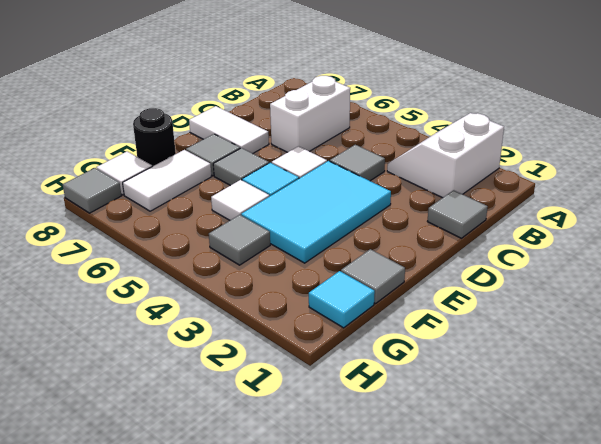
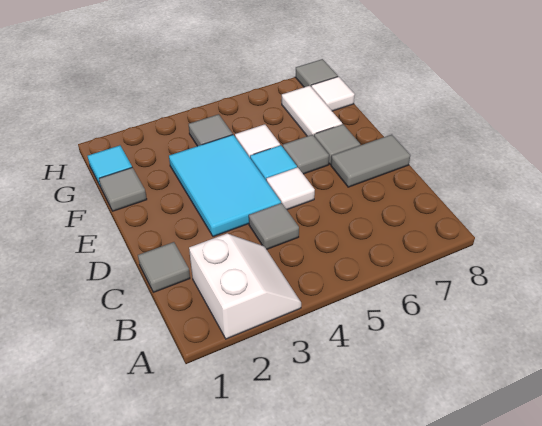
white 1x2 brick [270,76,350,152] -> none
white 1x2 tile [189,106,269,154] -> grey 1x2 tile [331,135,410,187]
black 1x1 round brick [133,108,176,166] -> none

